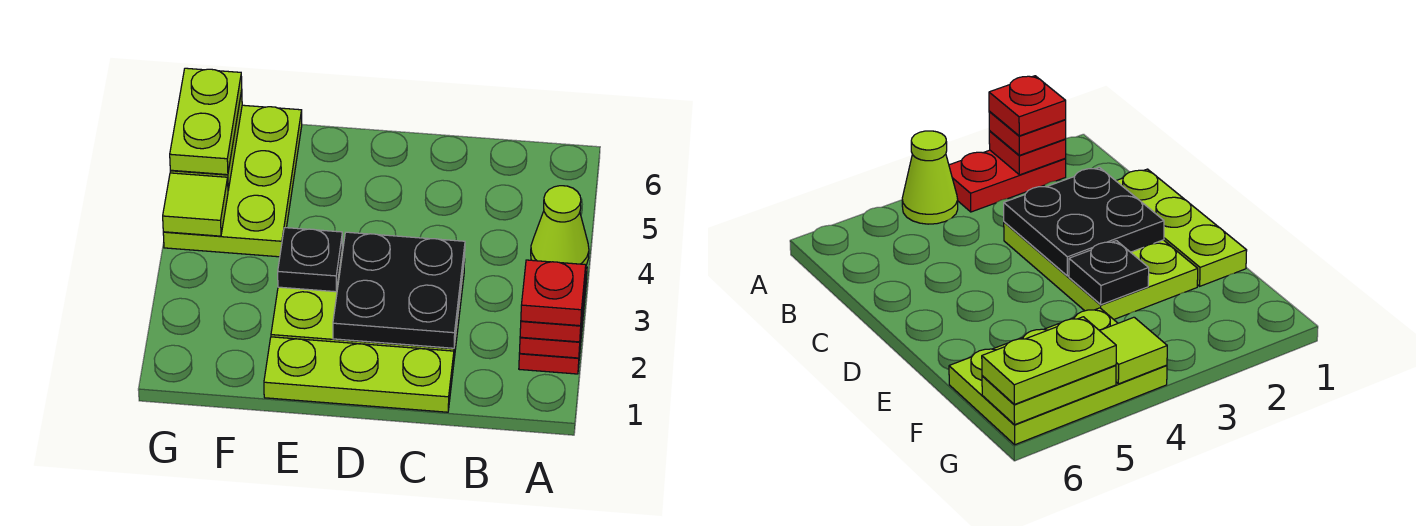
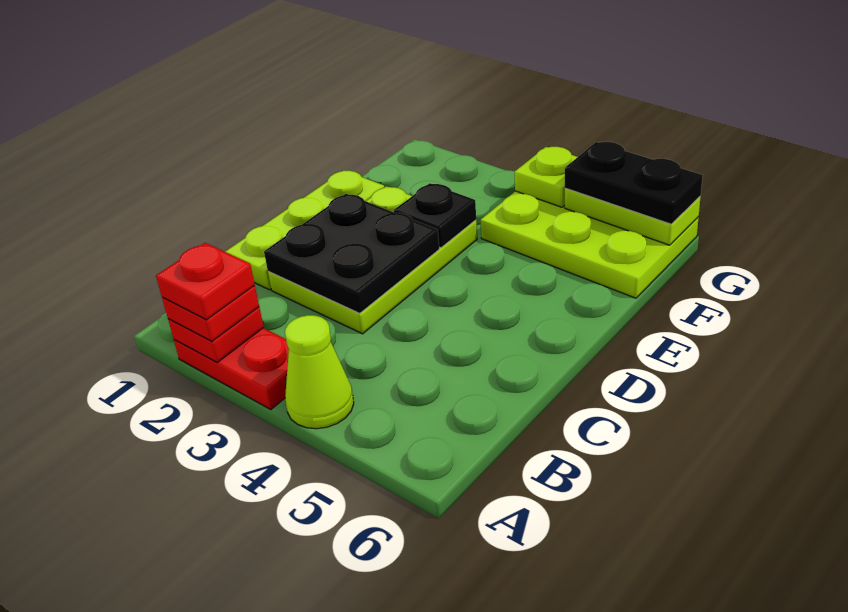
lime 1x1 tile [163,173,228,236] -> lime 1x1 plate [515,147,577,207]
lime 1x2 plate [170,68,242,175] -> black 1x2 plate [565,142,703,224]

